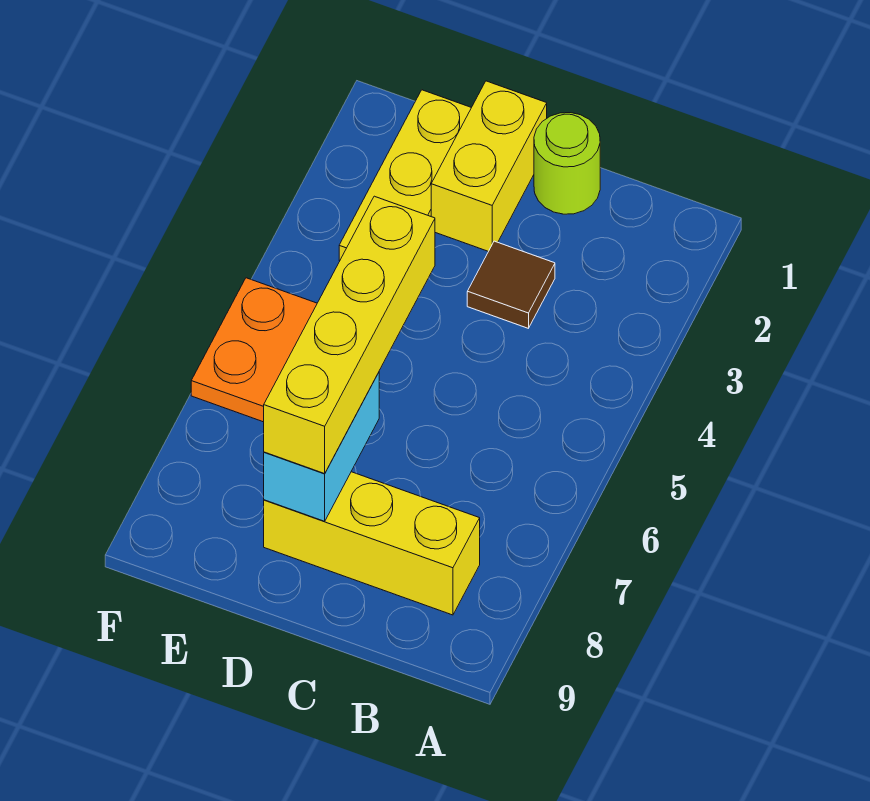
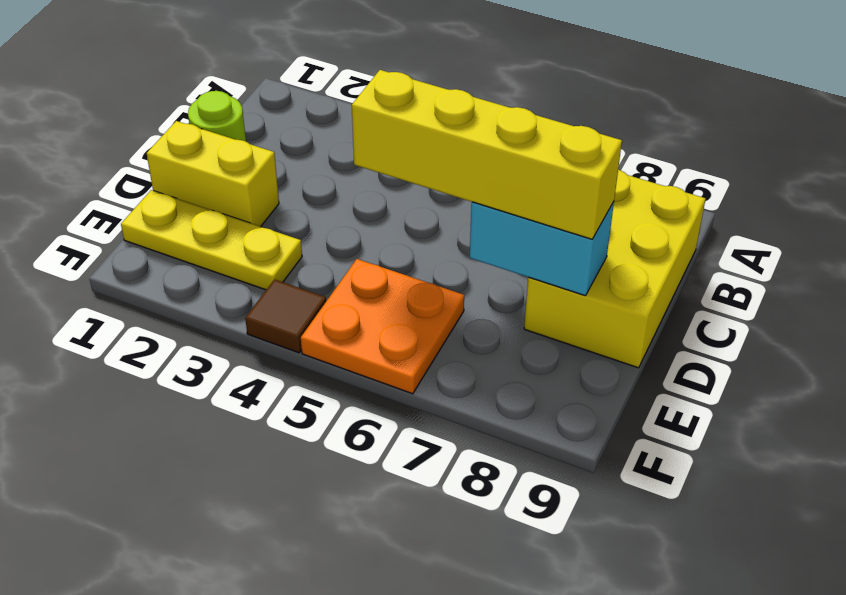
yellow 1x3 brick [264,472,480,615] -> yellow 2x3 brick [524,170,706,368]
brown 1x1 tile [467,241,555,328] -> brown 1x1 tile moved to [245,279,326,353]

